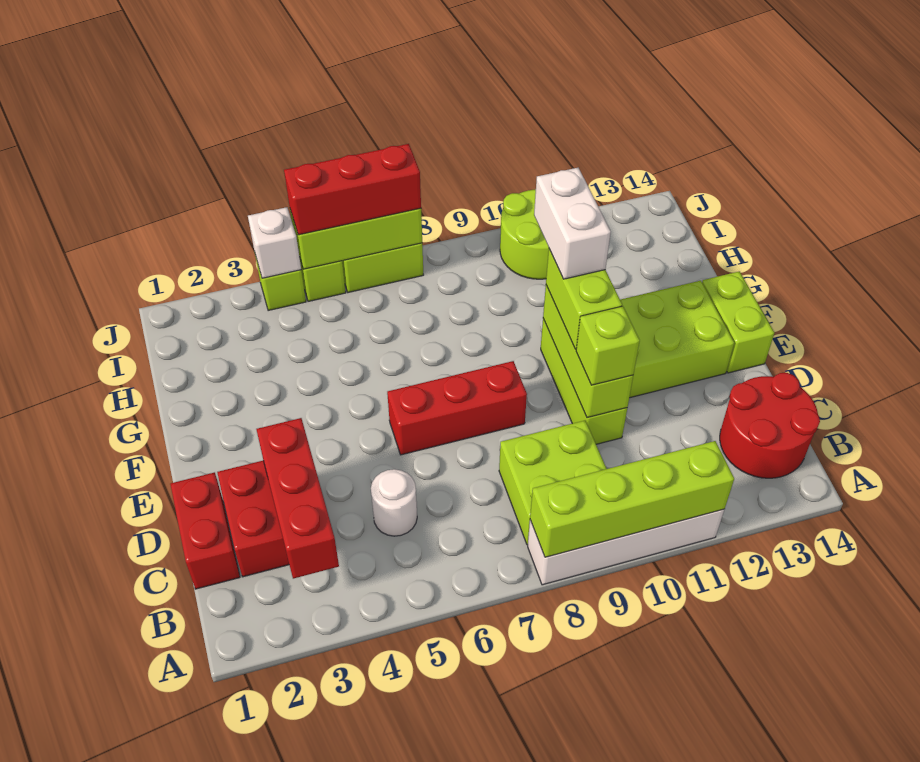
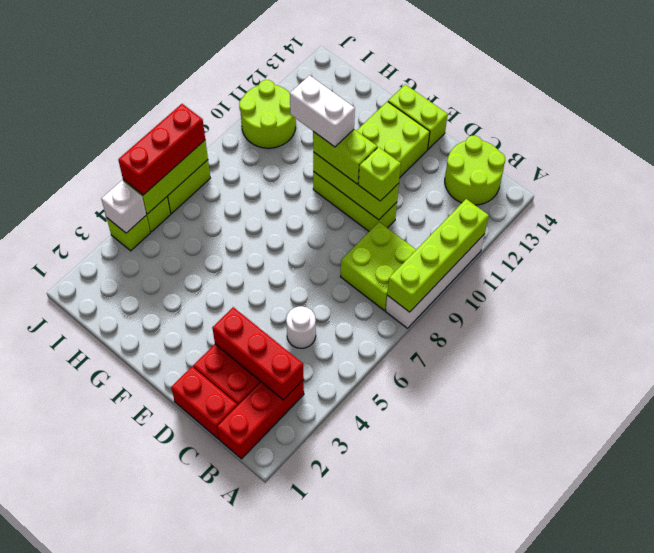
red 2x2 round brick [720,373,820,478] -> lime 2x2 round brick [445,136,505,205]
red 1x3 brick [387,361,527,455] -> red 1x3 brick moved to [217,380,304,459]

